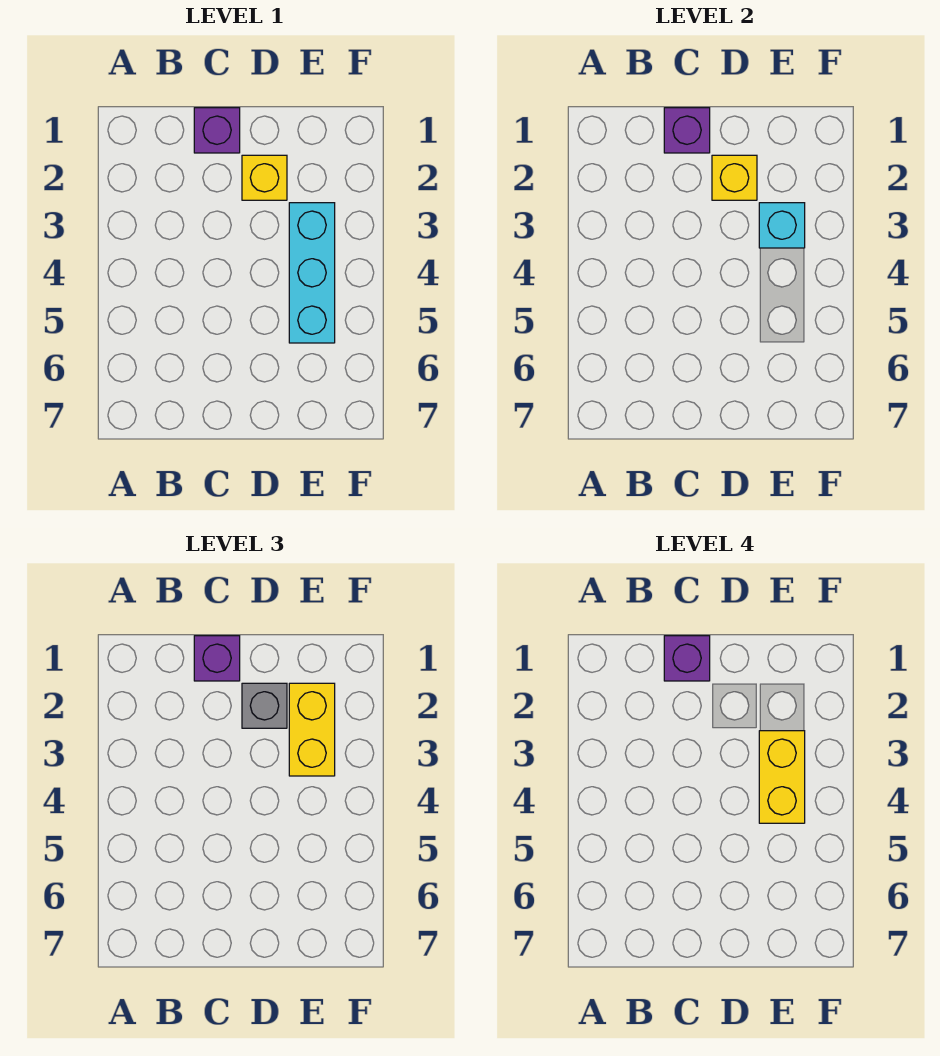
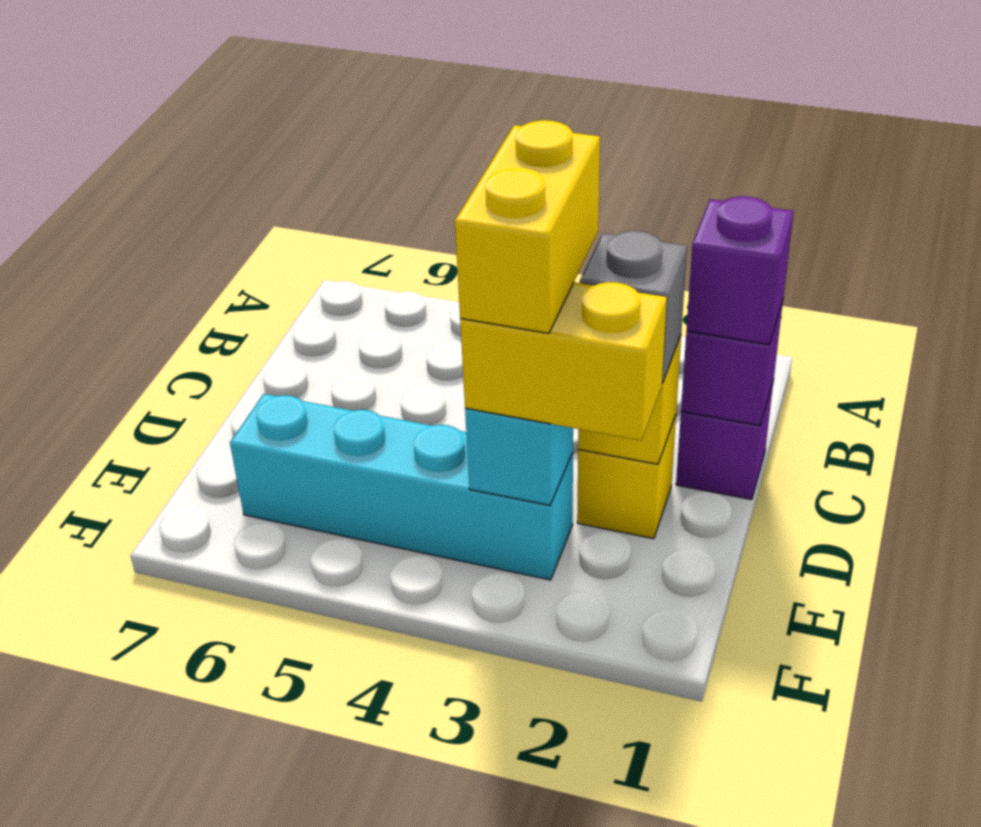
purple 1x1 brick [664,636,710,681] -> none
cyan 1x3 brick [289,203,335,343] -> cyan 1x4 brick [230,394,573,580]
yellow 1x2 brick [759,731,805,823] -> yellow 1x2 brick turned to [455,120,600,333]

